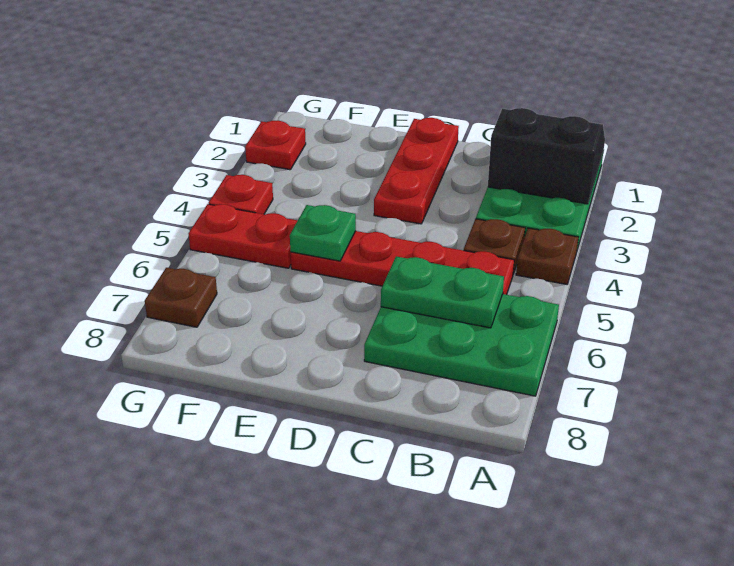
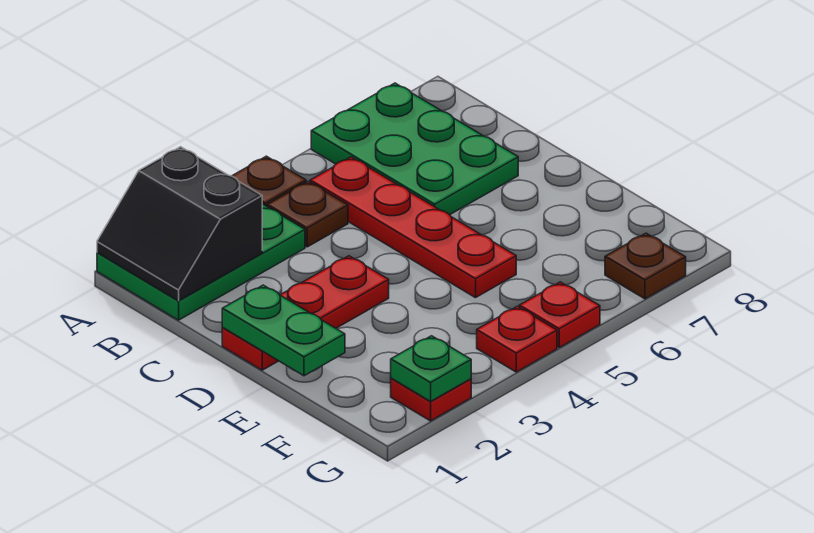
green 1x2 plate [381,256,504,328] -> green 1x2 plate moved to [222,285,345,376]
green 1x1 plate [290,205,356,261] -> green 1x1 plate moved to [391,336,471,401]
red 1x2 plate [188,204,298,268] -> red 1x1 plate [519,282,600,347]

